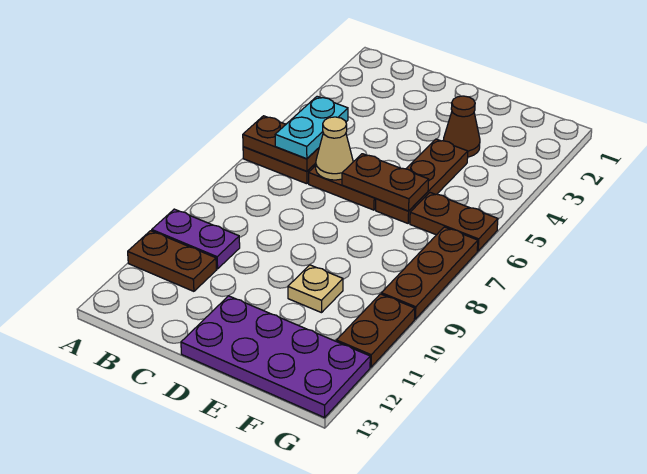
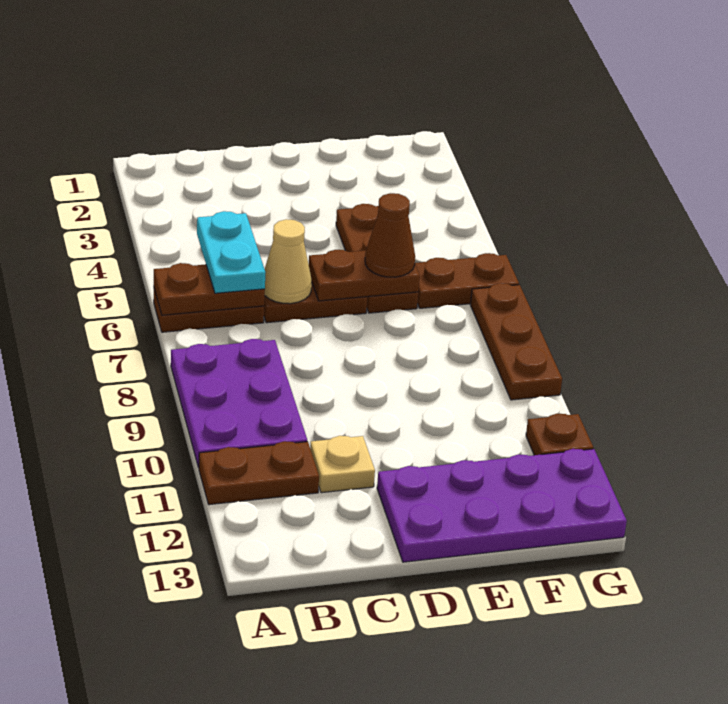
purple 1x2 plate [152,209,240,269] -> purple 2x3 plate [171,339,307,468]
brown 1x1 cone [443,96,480,157] -> brown 1x1 cone moved to [365,193,415,277]
tan 1x1 plate [288,265,343,313] -> tan 1x1 plate moved to [310,436,375,493]
brown 1x2 plate [336,294,415,367] -> brown 1x1 plate [526,414,593,455]

